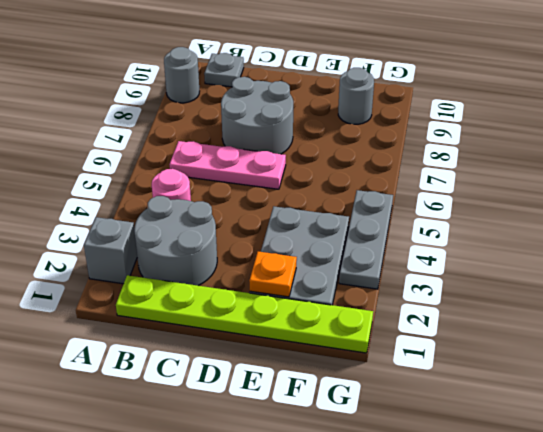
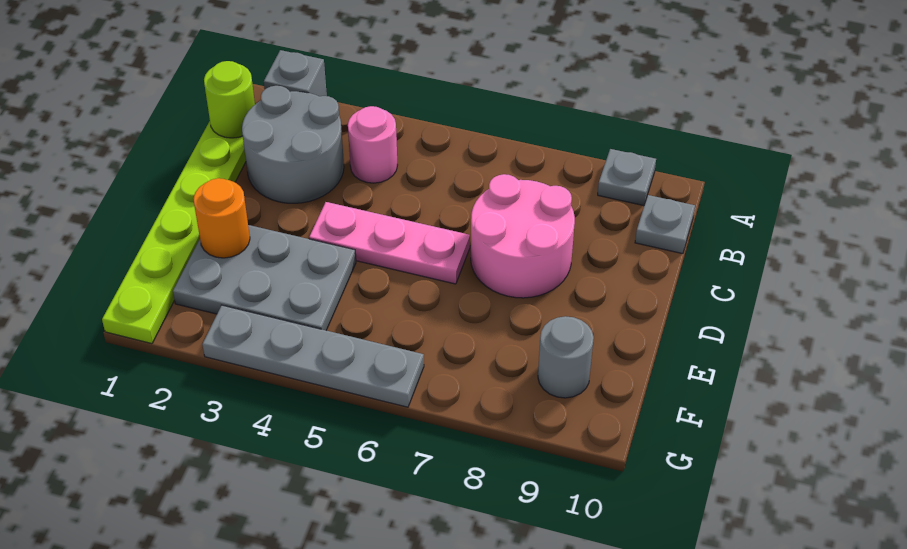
grey 1x1 round brick [164,47,199,103] -> grey 1x1 plate [598,149,656,206]
none -> lime 1x1 round brick [204,61,255,138]
pink 1x3 plate [170,141,286,189] -> pink 1x3 plate turned to [309,202,470,284]
grey 2x2 round brick [221,77,293,154] -> pink 2x2 round brick [471,174,575,298]
orange 1x1 plate [249,251,297,297] -> orange 1x1 round brick [193,178,250,258]
grey 1x3 plate [339,190,393,289] -> grey 1x4 plate [202,305,424,407]

